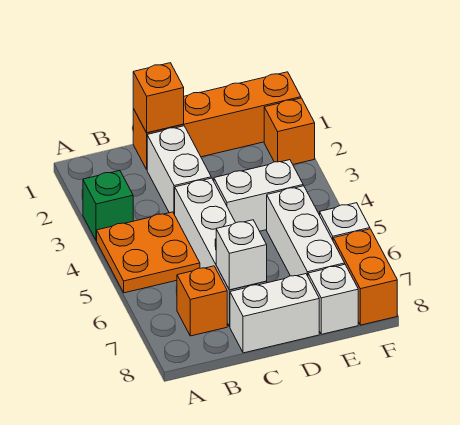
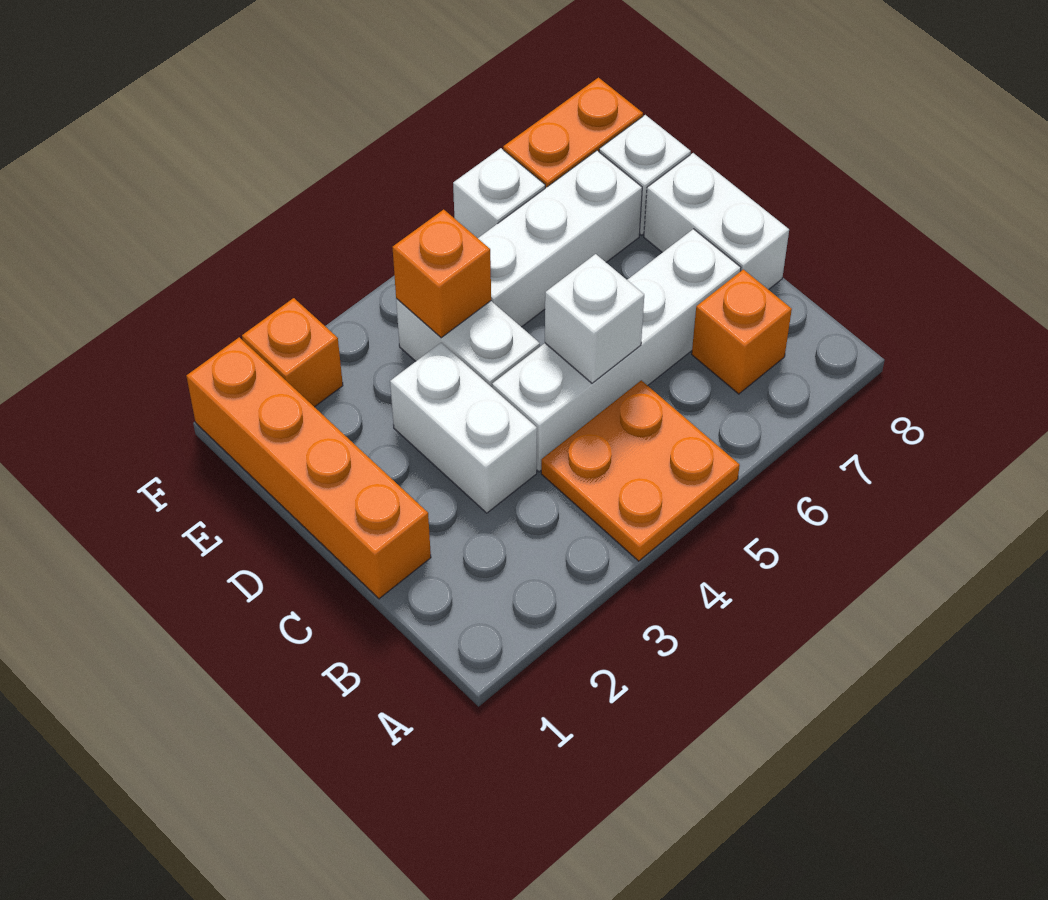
green 1x1 brick [83,170,133,241] -> none
orange 1x1 brick [133,63,184,133] -> orange 1x1 brick moved to [392,209,491,338]
white 1x2 brick [147,126,211,215] -> white 1x2 brick turned to [390,343,537,513]
white 1x1 brick [216,220,267,290] -> white 1x1 brick moved to [545,254,644,383]

